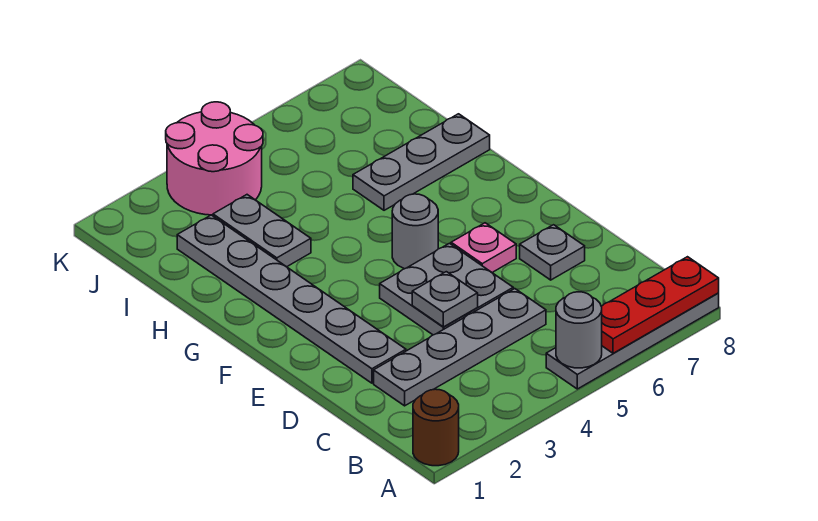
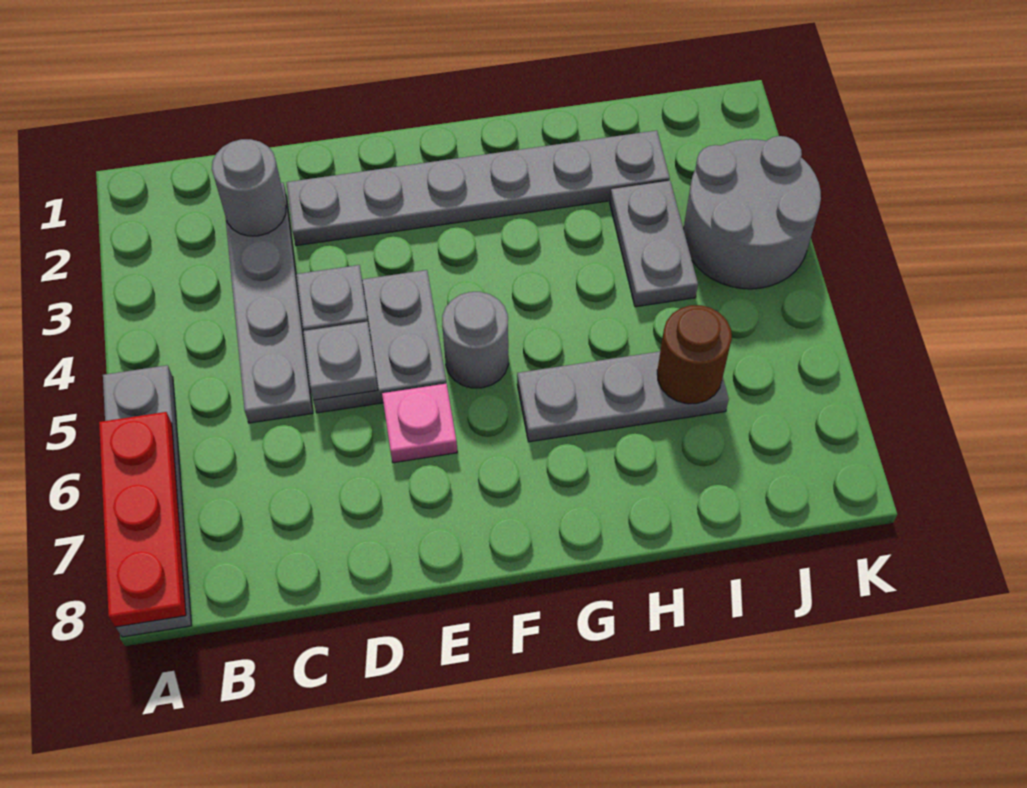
brown 1x1 round brick [413,389,459,466] -> brown 1x1 round brick moved to [657,305,732,404]
grey 1x1 round brick [556,292,602,368] -> grey 1x1 round brick moved to [212,139,286,236]
grey 1x1 plate [520,225,585,280] -> grey 1x1 plate moved to [303,322,378,400]
grey 1x2 plate [213,195,311,267] -> grey 1x2 plate turned to [610,181,698,307]
grey 1x3 plate [353,114,490,210] -> grey 1x3 plate turned to [517,351,729,442]
pink 2x2 round brick [166,102,263,215] -> grey 2x2 round brick [684,136,821,289]

